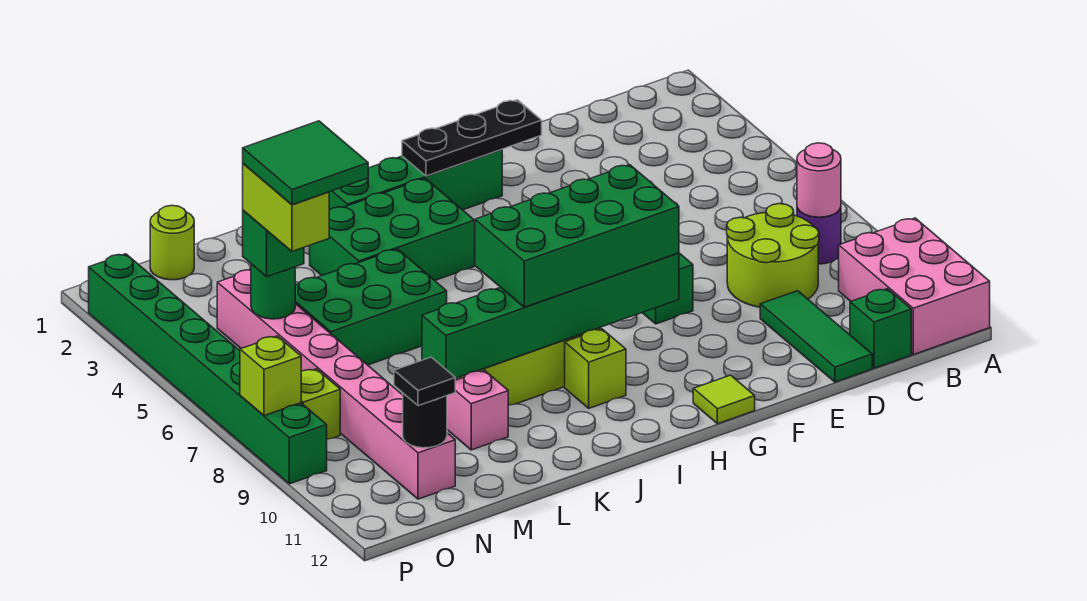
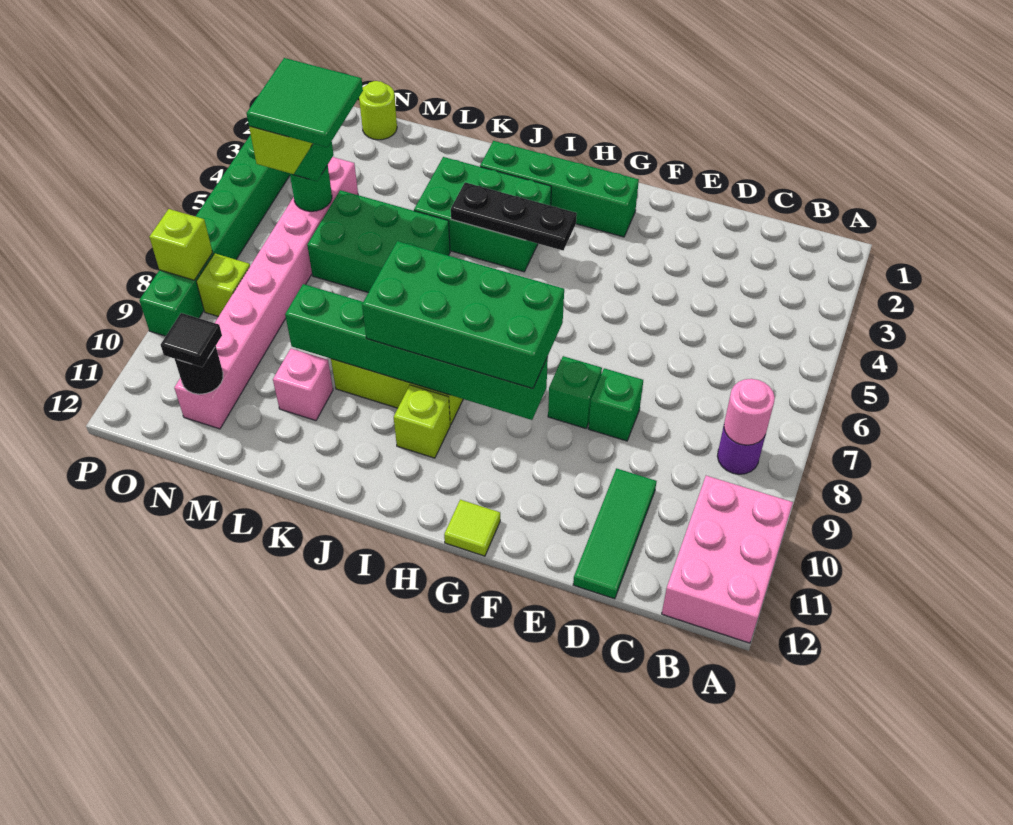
lime 2x2 round brick [727,204,819,307] -> none
green 1x1 brick [850,289,911,368] -> green 1x1 brick moved to [588,368,643,441]
black 1x3 plate [402,100,542,176] -> black 1x3 plate moved to [451,182,577,250]

